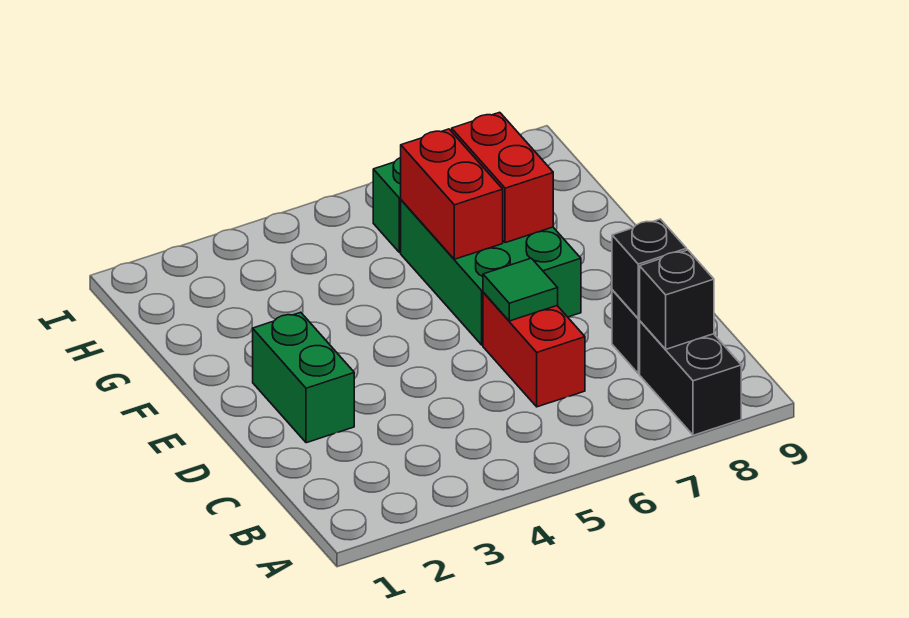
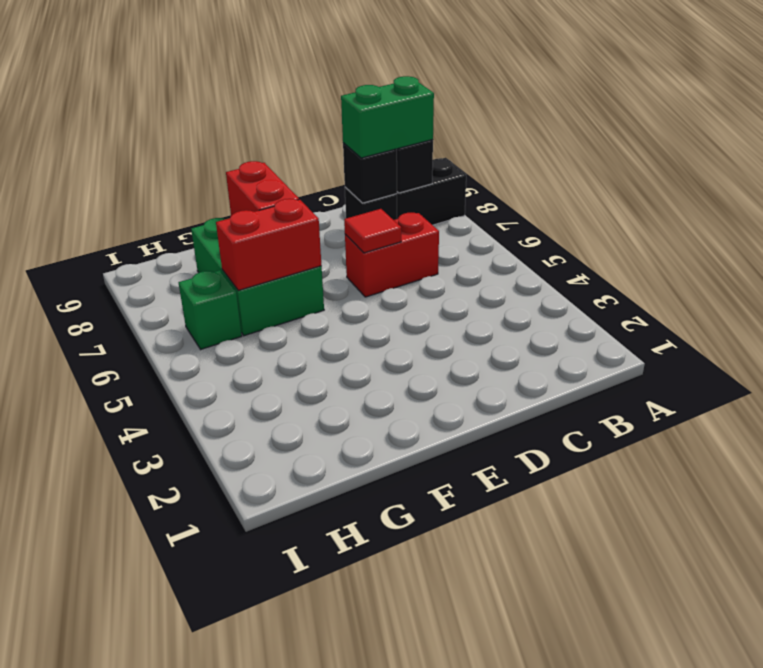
green 1x2 brick [253,312,354,443] -> green 1x2 brick moved to [341,76,434,158]
green 1x1 tile [483,258,558,321] -> red 1x1 tile [344,209,401,253]
green 2x3 brick [401,200,581,345] -> green 2x3 brick turned to [191,218,324,336]
red 1x2 brick [452,112,553,243] -> red 1x2 brick turned to [226,161,299,215]

